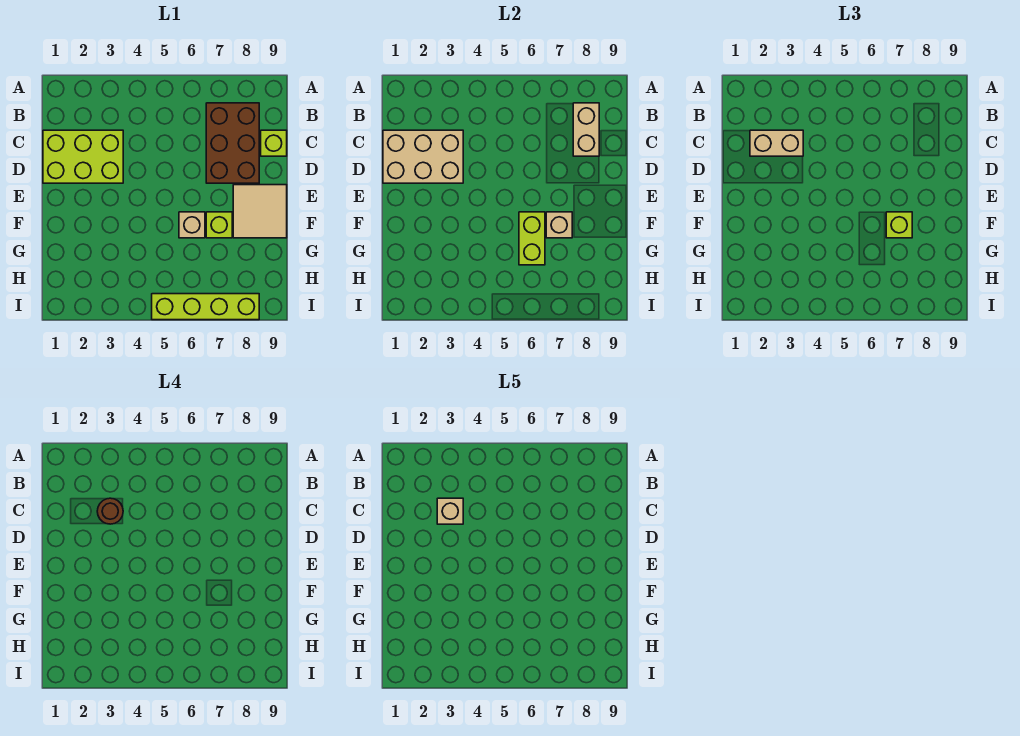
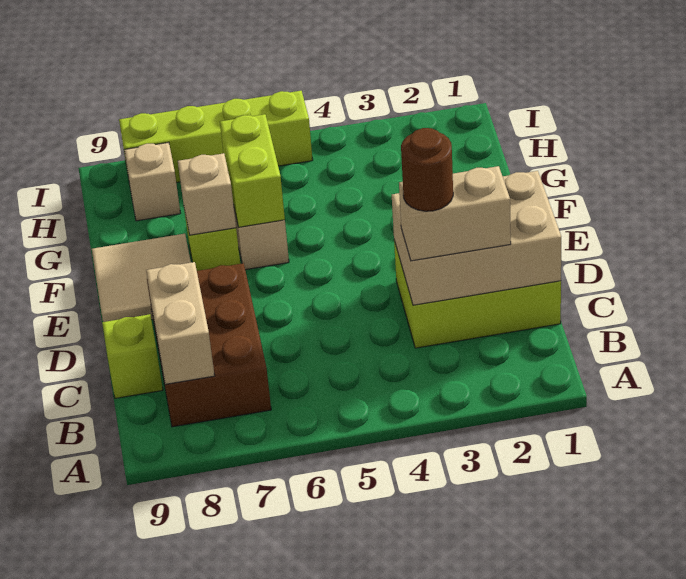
tan 1x1 brick [437,498,463,524] -> tan 1x1 brick moved to [124,142,180,221]
lime 1x1 brick [886,212,912,238] -> none

